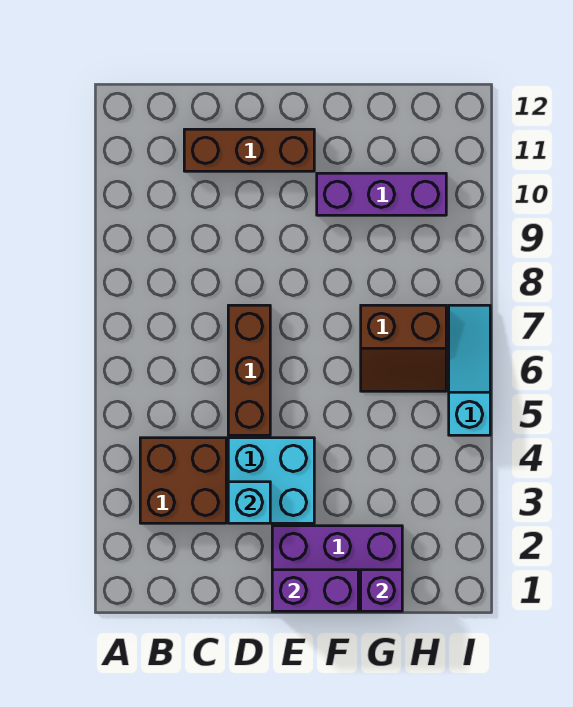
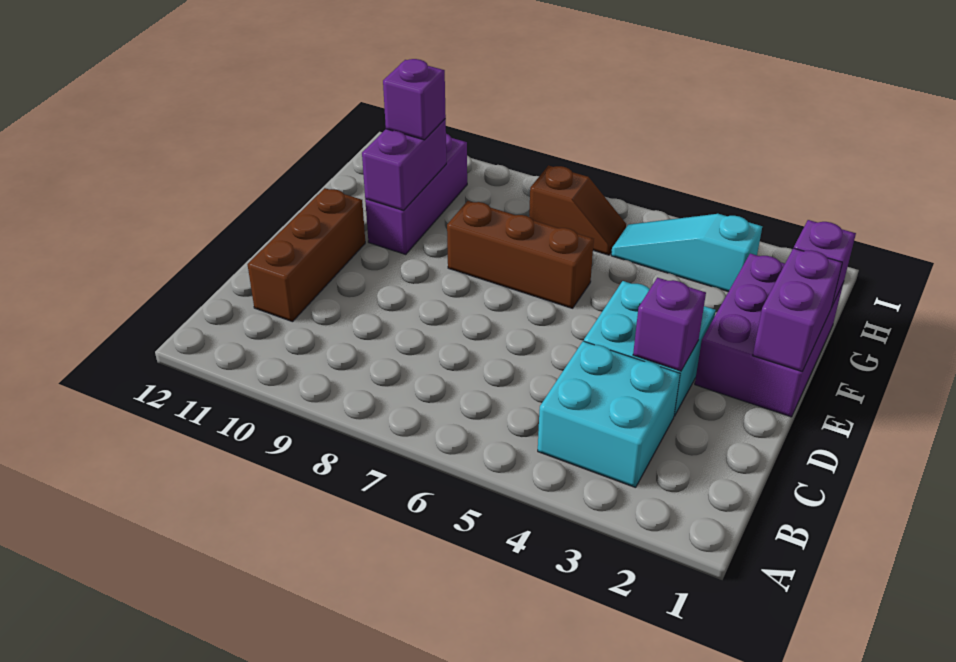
brown 2x2 brick [140,438,226,523] -> cyan 2x2 brick [538,341,680,488]
cyan 1x1 brick [228,482,270,523] -> purple 1x1 brick [633,278,706,371]
brown 1x3 brick [228,305,270,435] -> brown 1x3 brick moved to [447,201,594,308]
none -> purple 1x2 brick [362,119,446,210]
brown 2x2 slope [361,305,446,391] -> brown 1x2 slope [529,165,626,255]
none -> purple 1x1 brick [383,59,446,140]
cyan 1x3 slope [449,305,490,435] -> cyan 1x3 slope moved to [611,214,762,292]

